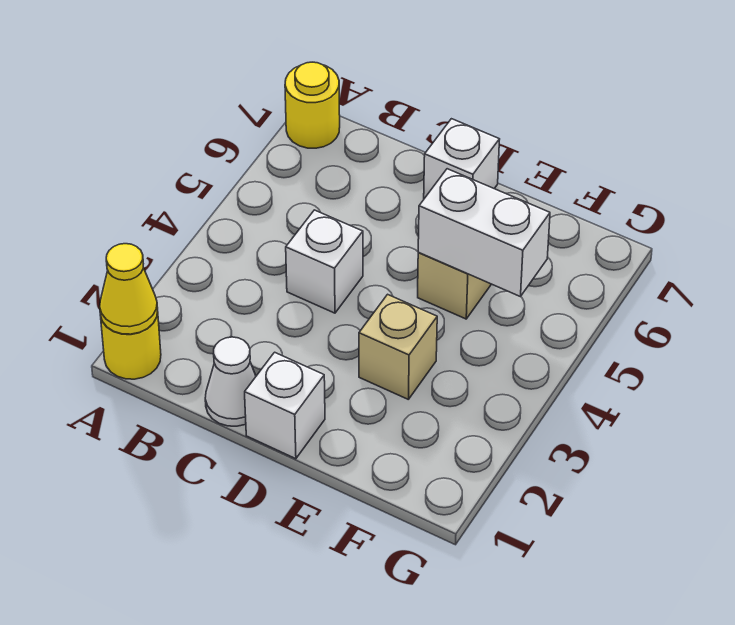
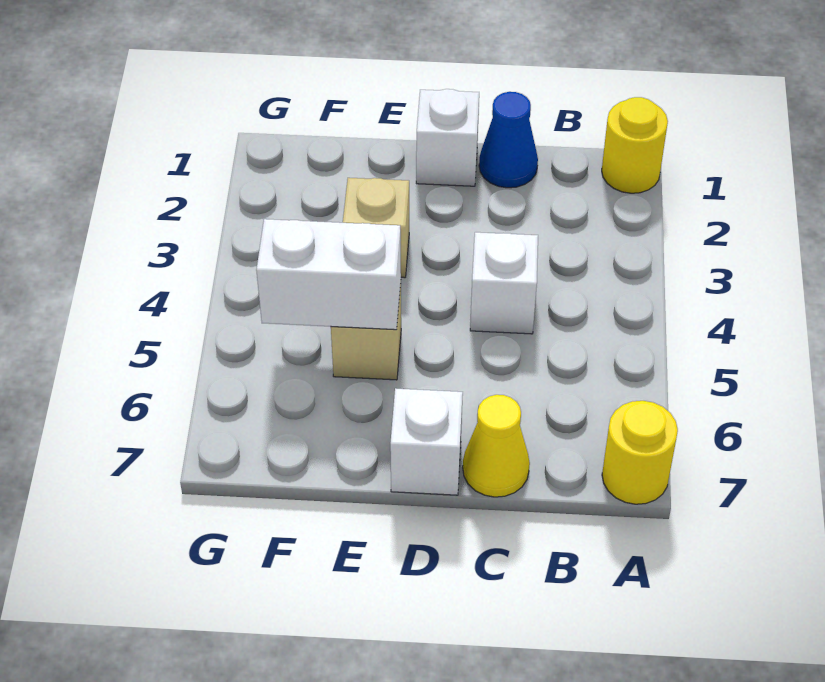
yellow 1x1 cone [100,244,158,334] -> yellow 1x1 cone moved to [463,395,530,497]
white 1x1 cone [205,337,256,426] -> blue 1x1 cone [479,92,538,188]

